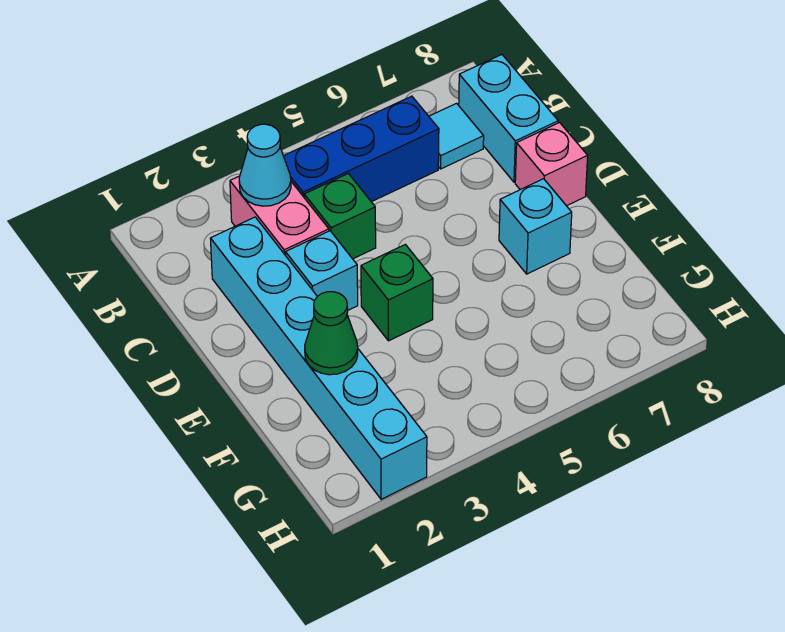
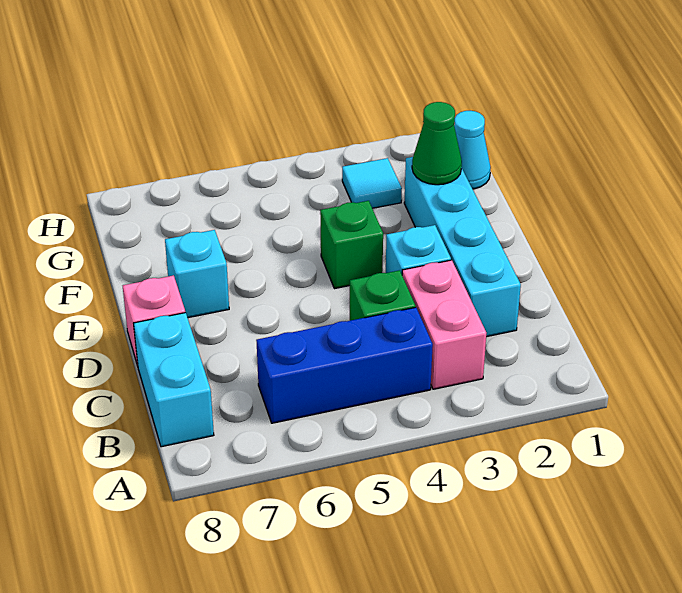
cyan 1x1 cone [239,124,291,206] -> cyan 1x1 cone moved to [454,111,491,189]
cyan 1x1 tile [429,103,484,169] -> cyan 1x1 tile moved to [342,158,402,208]
cyan 1x6 brick [210,217,427,499] -> cyan 1x4 brick [404,157,521,337]

